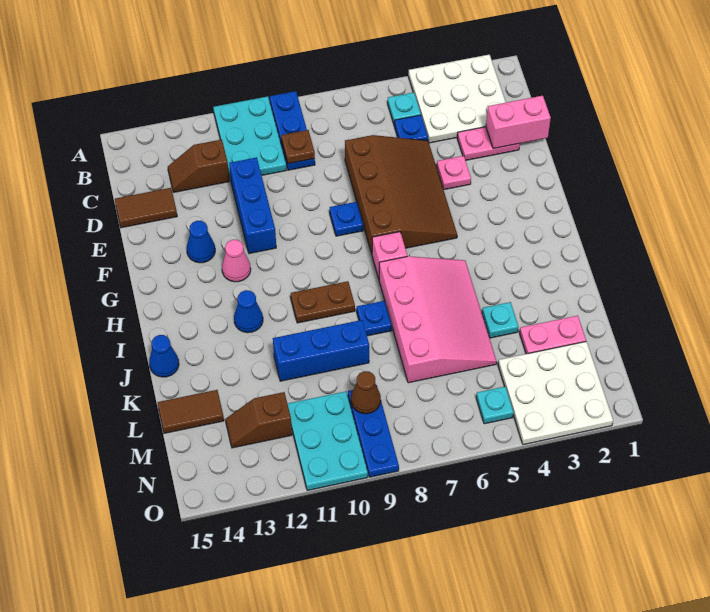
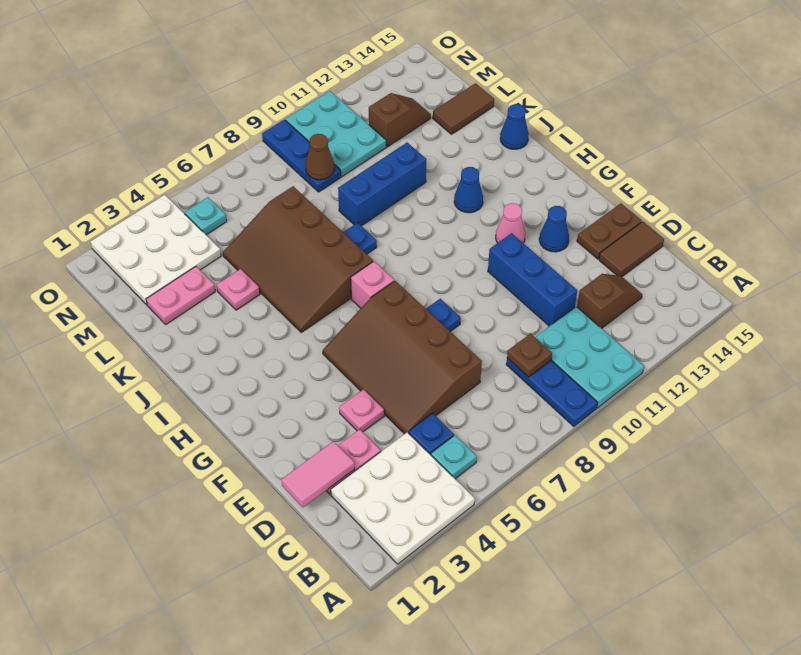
pink 1x2 brick [486,96,551,149] -> pink 1x2 tile [281,441,355,507]
pink 3x4 slope [379,256,497,383] -> brown 3x4 slope [223,186,373,332]
brown 1x2 plate [291,281,355,323] -> brown 1x2 plate moved to [577,203,642,259]
cyan 1x1 plate [482,302,518,338] -> pink 1x1 plate [217,269,260,310]

